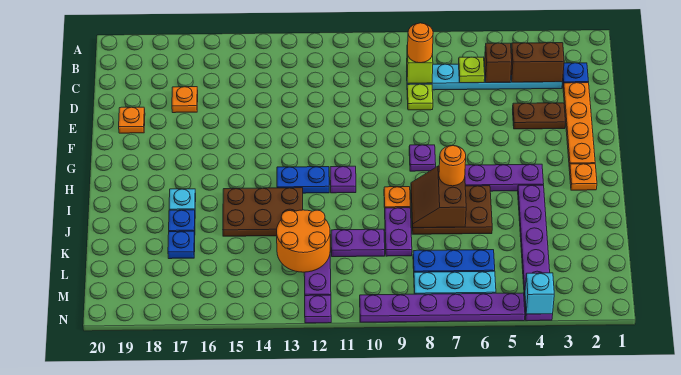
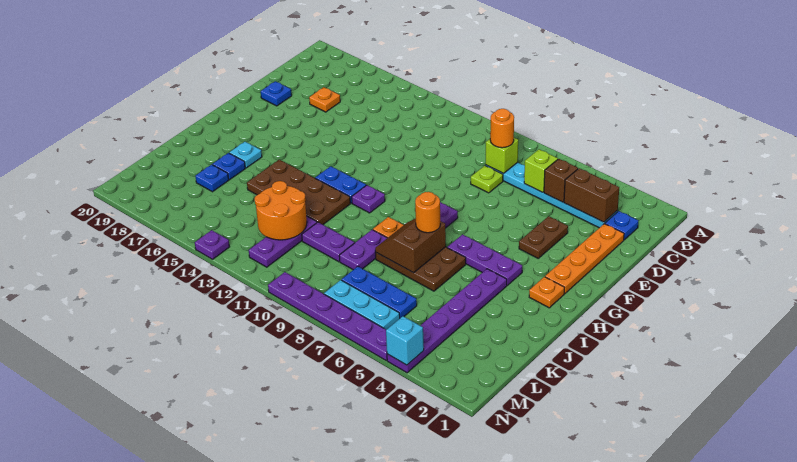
lime 1x1 plate [459,57,485,83] -> lime 1x1 brick [524,149,558,192]
brown 1x2 plate [513,103,566,129] -> brown 1x2 plate turned to [519,216,568,258]
orange 1x1 plate [119,107,145,133] -> blue 1x1 plate [261,81,292,106]
brown 2x3 plate [223,188,303,236] -> brown 2x4 plate [247,160,350,225]
purple 1x1 plate [305,295,331,323] -> purple 1x1 plate moved to [195,230,229,259]

